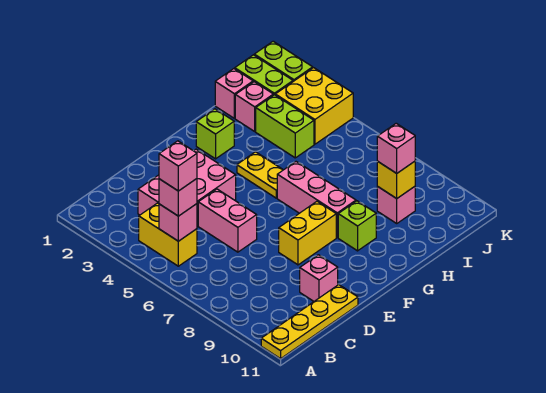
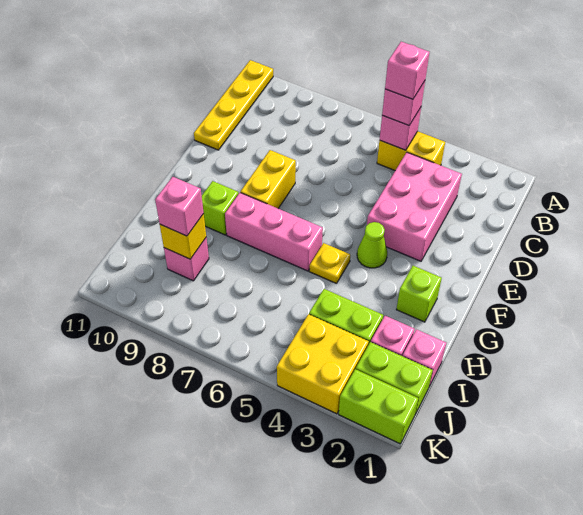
pink 1x2 brick [198,189,257,252] -> none
pink 1x1 brick [300,255,338,301] -> none
none -> lime 1x1 cone [357,222,387,268]
yellow 1x2 plate [237,152,283,198] -> yellow 1x1 plate [309,243,350,284]

